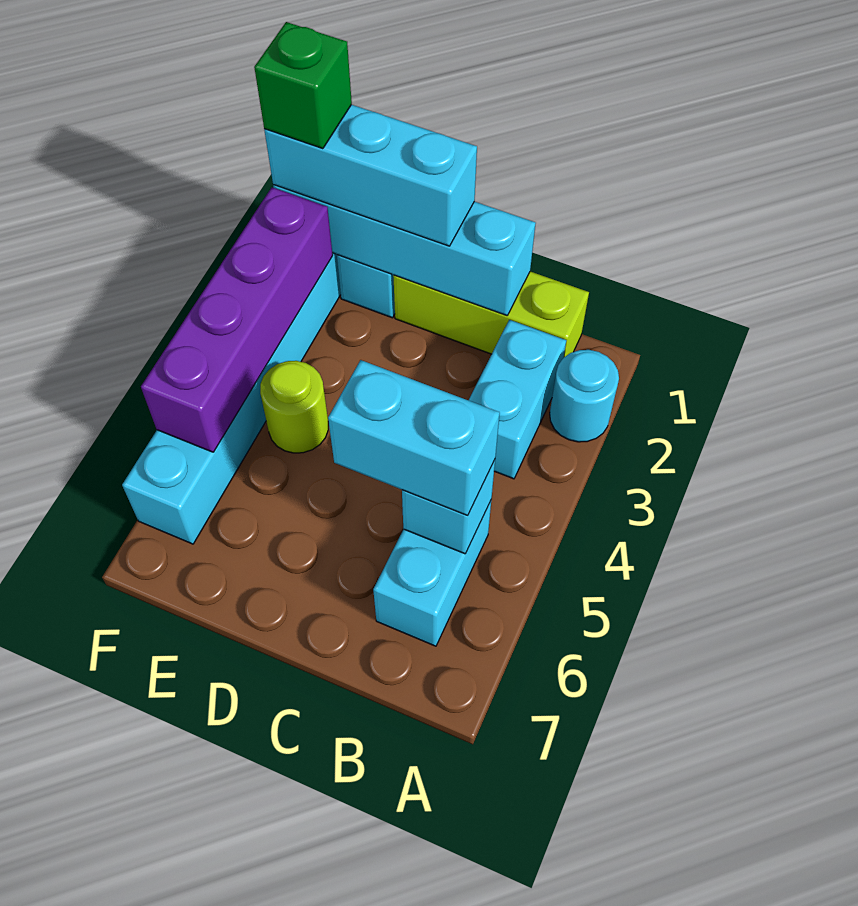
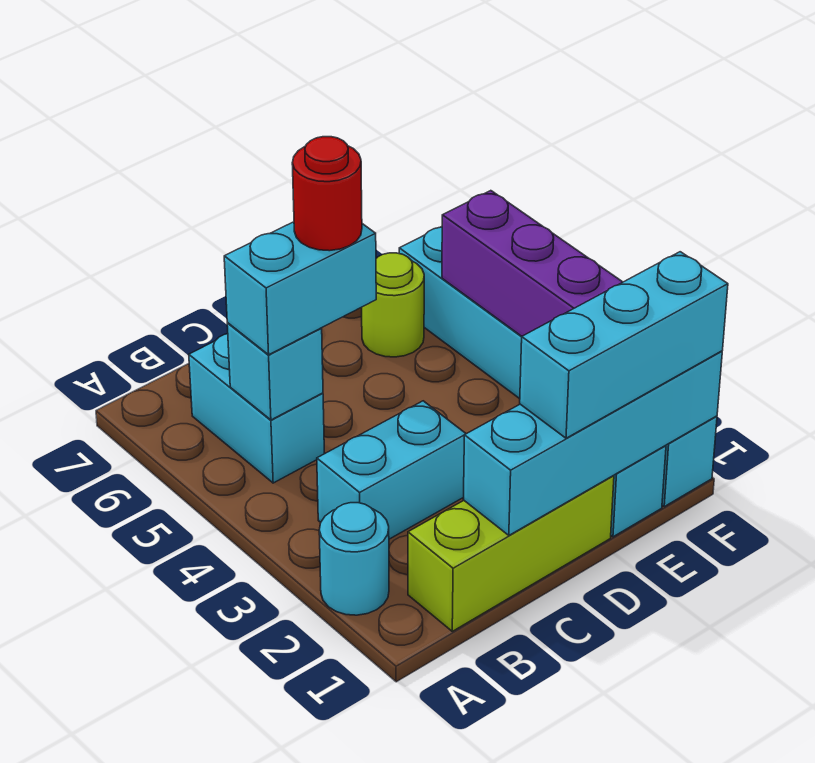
cyan 1x2 brick [469,320,566,479] -> cyan 1x2 brick turned to [317,401,466,539]
none -> red 1x1 round brick [292,137,362,251]
lime 1x1 round brick [260,361,328,453] -> lime 1x1 round brick moved to [362,253,424,357]
green 1x1 brick [254,22,352,149] -> none

